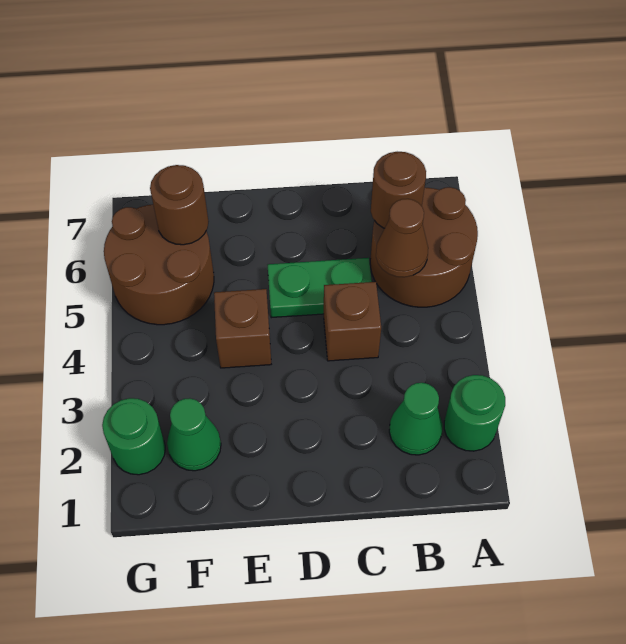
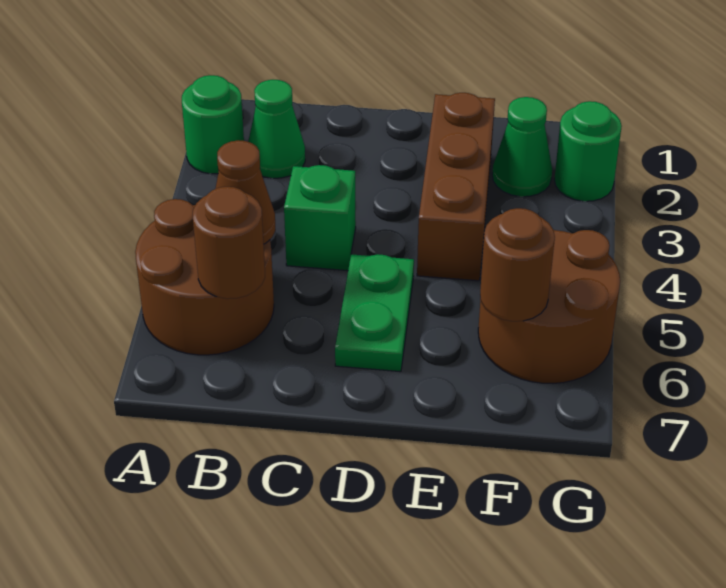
brown 1x1 brick [324,282,381,361] -> green 1x1 brick [284,165,356,271]
green 1x2 plate [268,258,372,318] -> green 1x2 plate turned to [335,254,414,372]
brown 1x1 brick [214,289,271,368] -> brown 1x3 brick [417,93,495,281]

